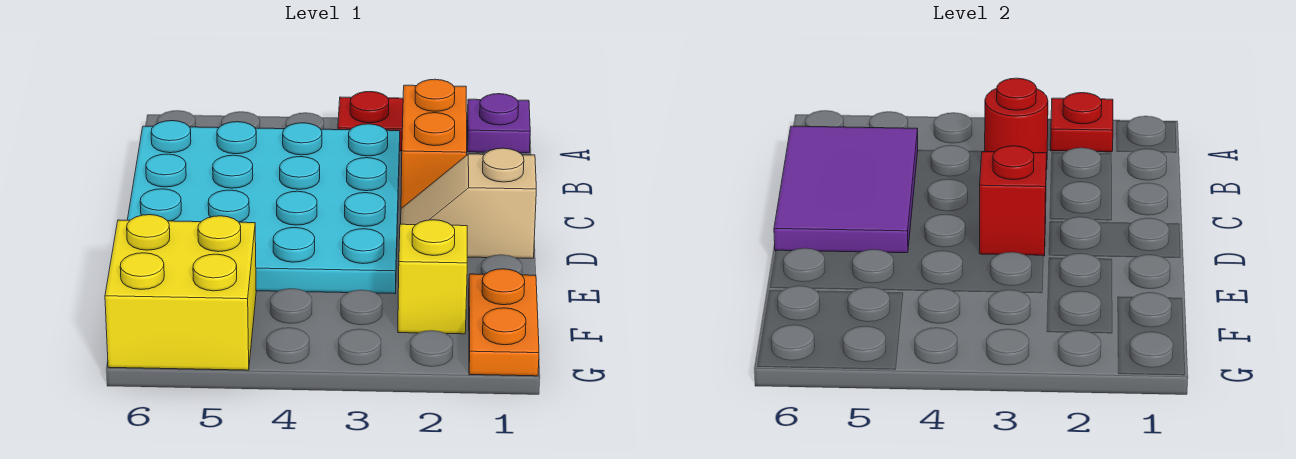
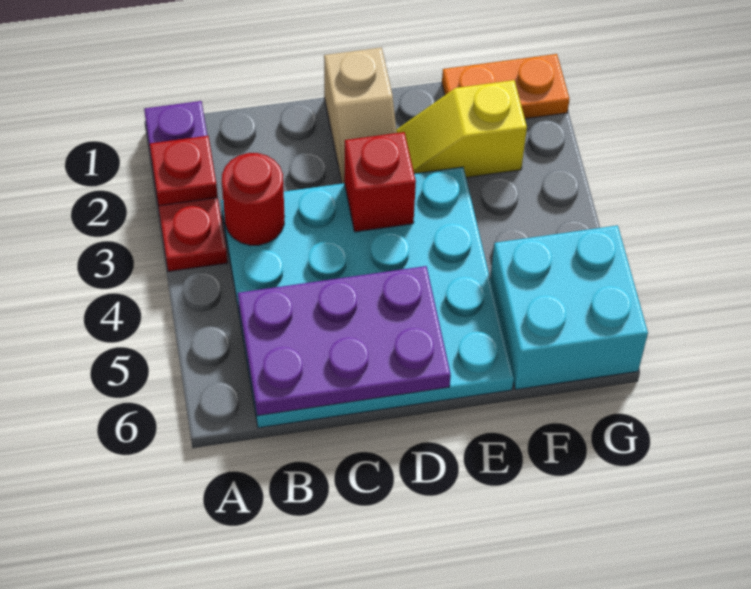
orange 1x2 brick [401,79,467,208] -> none
purple 2x3 tile [774,126,918,253] -> purple 2x3 plate [238,266,451,416]
yellow 2x2 brick [105,215,256,370] -> cyan 2x2 brick [490,225,648,390]

